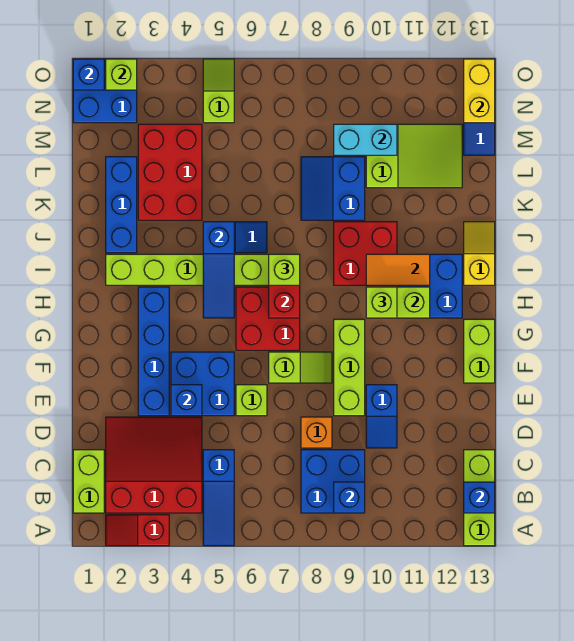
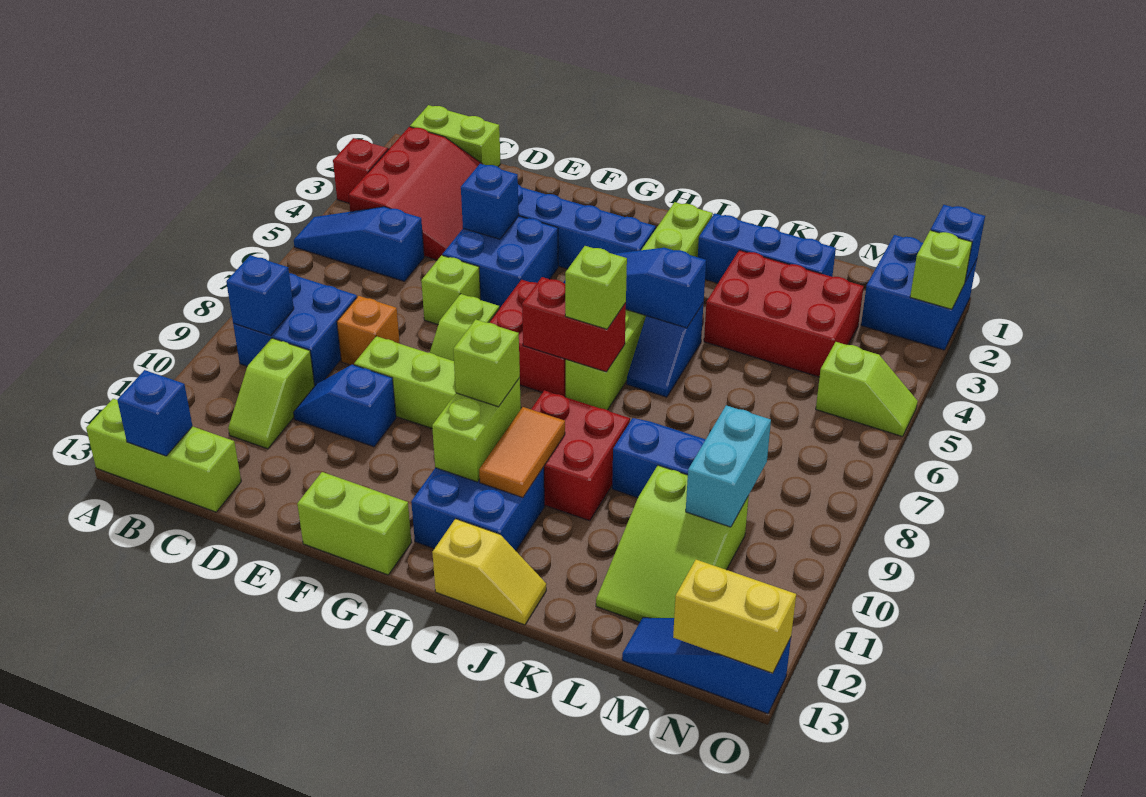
none -> lime 1x2 slope [228,338,315,449]

